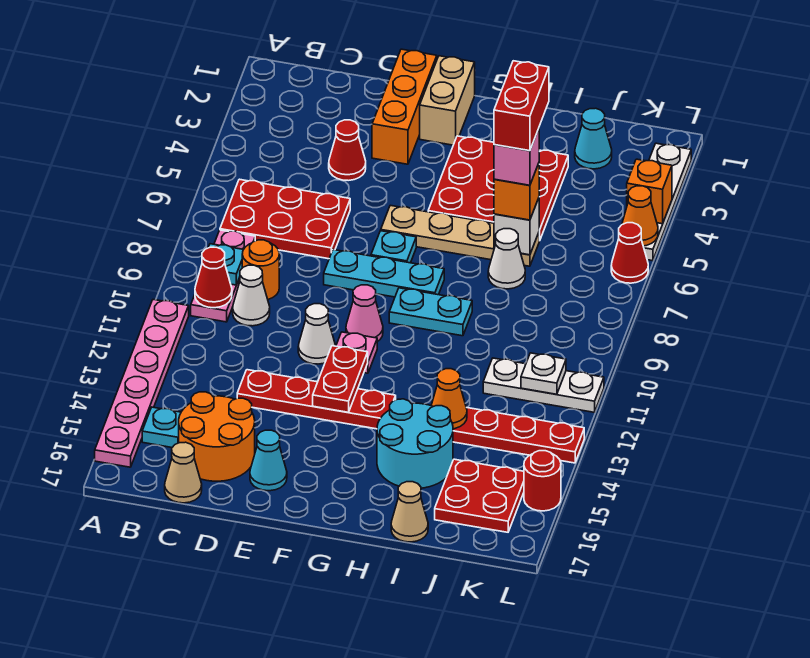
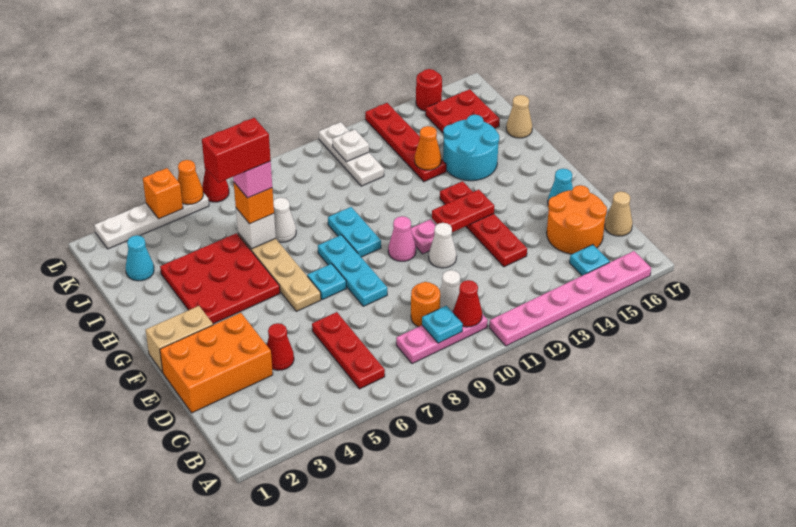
red 2x3 plate [220,179,350,259] -> red 1x3 plate [312,312,385,389]
orange 1x3 brick [372,49,437,164] -> orange 2x3 brick [160,313,273,413]

